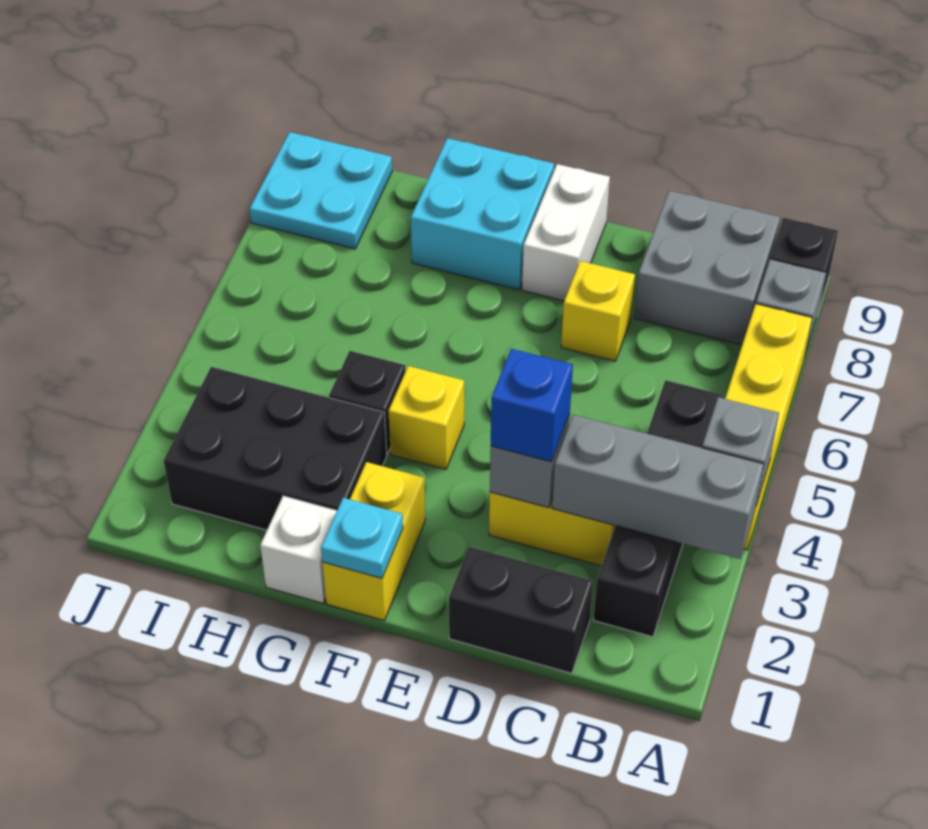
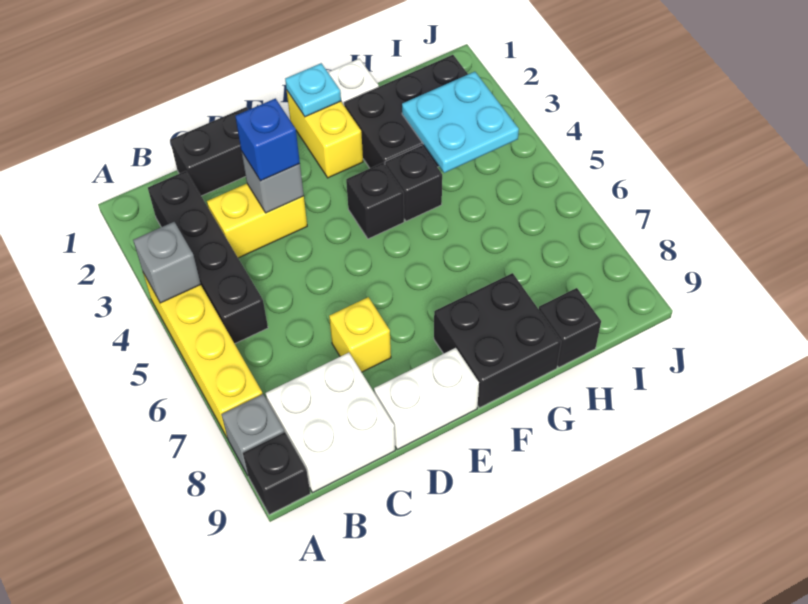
grey 1x3 brick [552,415,764,559] -> none
grey 2x2 brick [634,191,780,345] -> white 2x2 brick [266,353,395,493]
white 1x2 brick [522,164,610,301] -> white 1x2 brick turned to [374,348,479,449]
yellow 1x1 brick [388,366,464,469] -> black 1x1 brick [346,163,404,239]
cyan 2x2 brick [411,138,554,290] -> black 2x2 brick [434,273,561,408]
none -> black 1x1 brick [539,288,601,367]
cyan 2x2 plate [250,132,392,249] -> cyan 2x2 plate moved to [402,72,519,173]

